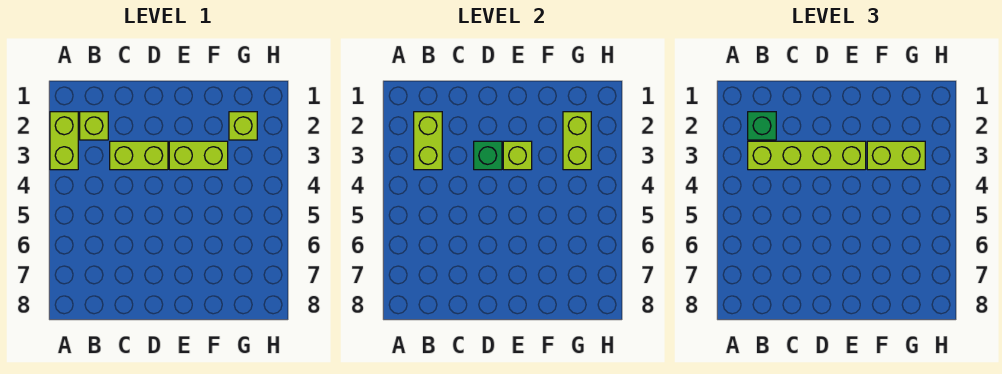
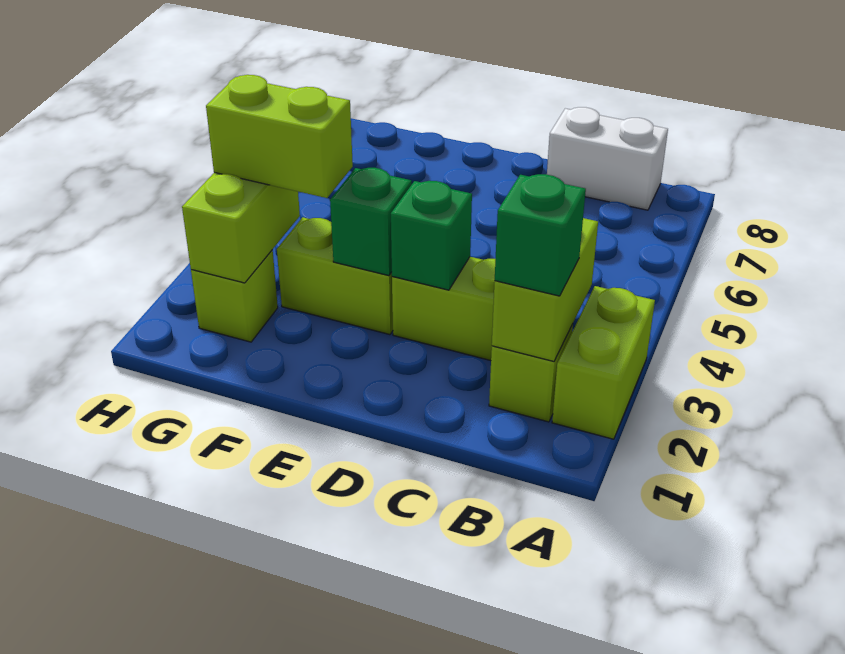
lime 1x4 brick [748,141,866,170] -> none
none -> white 1x2 brick [547,107,668,210]
lime 1x1 brick [503,141,532,170] -> green 1x1 brick [330,168,412,276]

